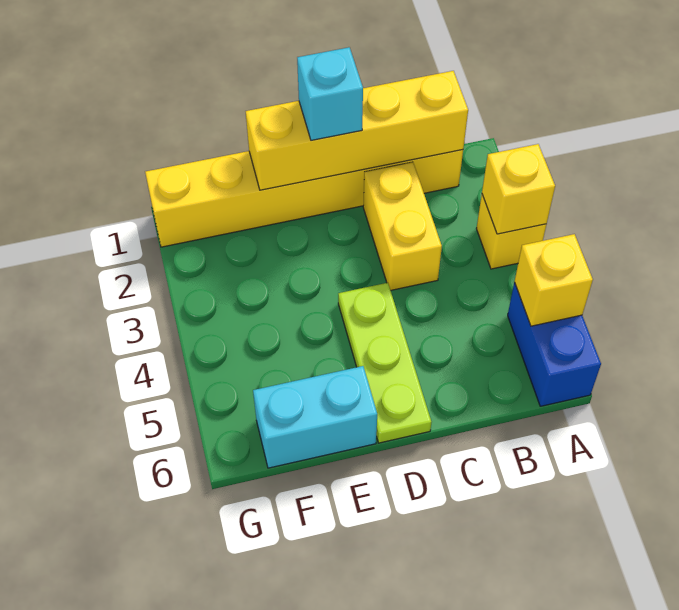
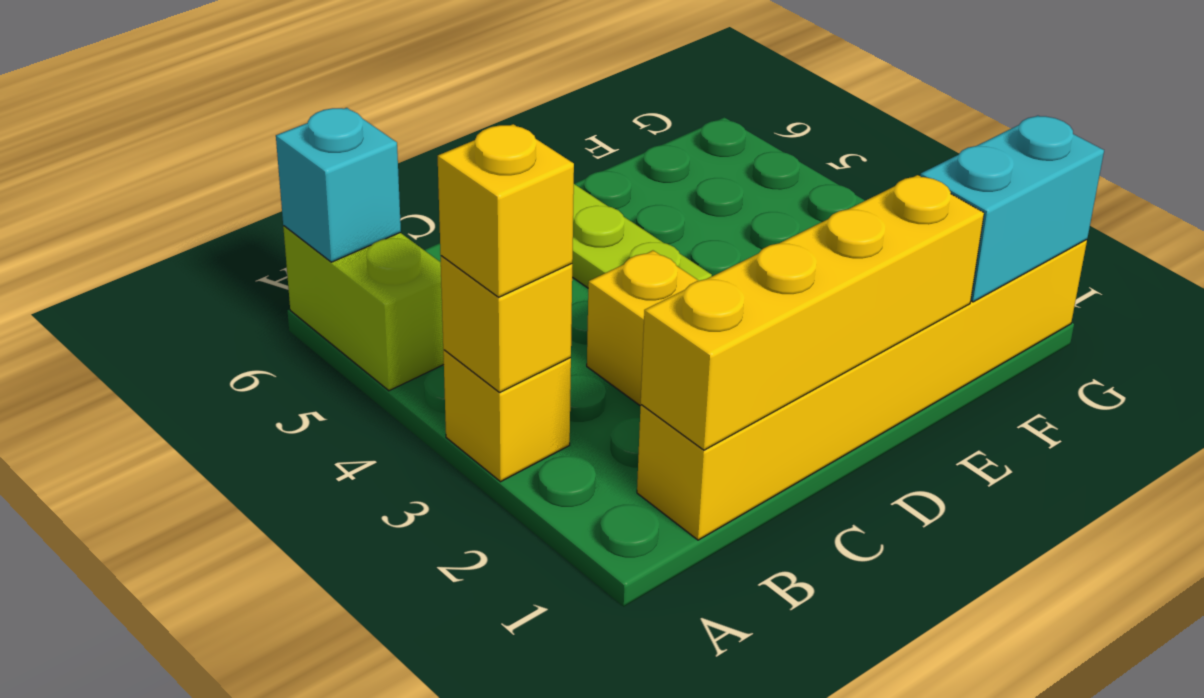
blue 1x2 brick [508,283,601,406] -> lime 1x2 brick [283,226,444,391]
yellow 1x1 brick [515,234,593,326] -> yellow 1x1 brick moved to [438,124,574,297]
cyan 1x1 brick [297,47,363,140] -> cyan 1x1 brick moved to [276,108,401,262]
cyan 1x2 brick [253,366,377,468] -> cyan 1x2 brick moved to [920,116,1104,302]

